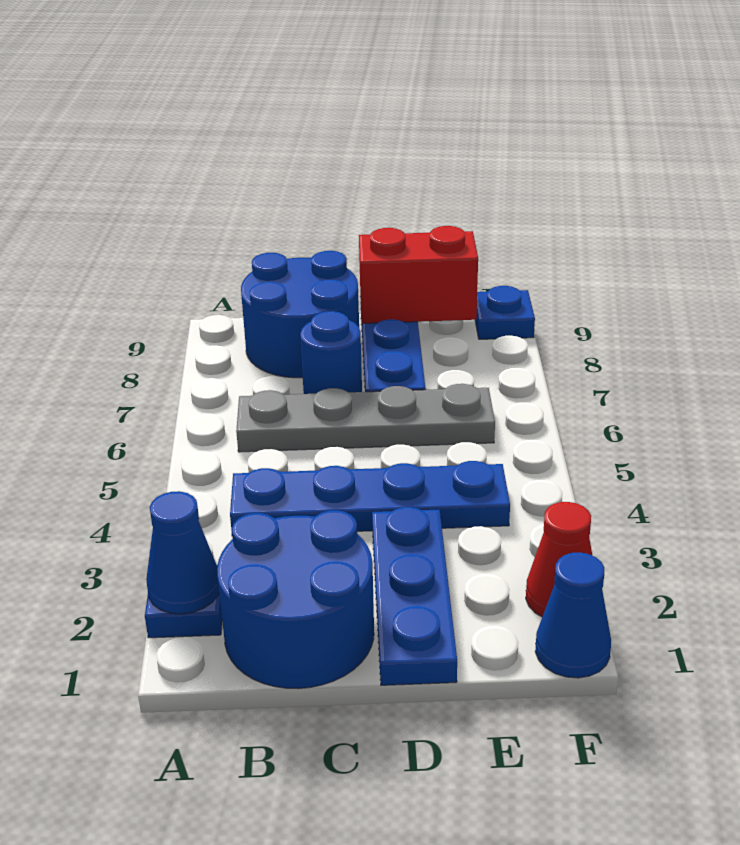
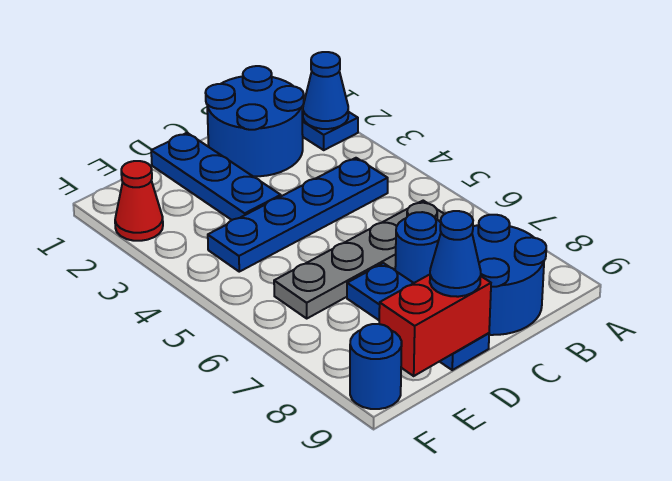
blue 1x1 cone [535,552,611,678] -> blue 1x1 cone moved to [430,211,481,297]
blue 1x1 plate [475,286,535,339] -> blue 1x1 round brick [350,324,402,409]

